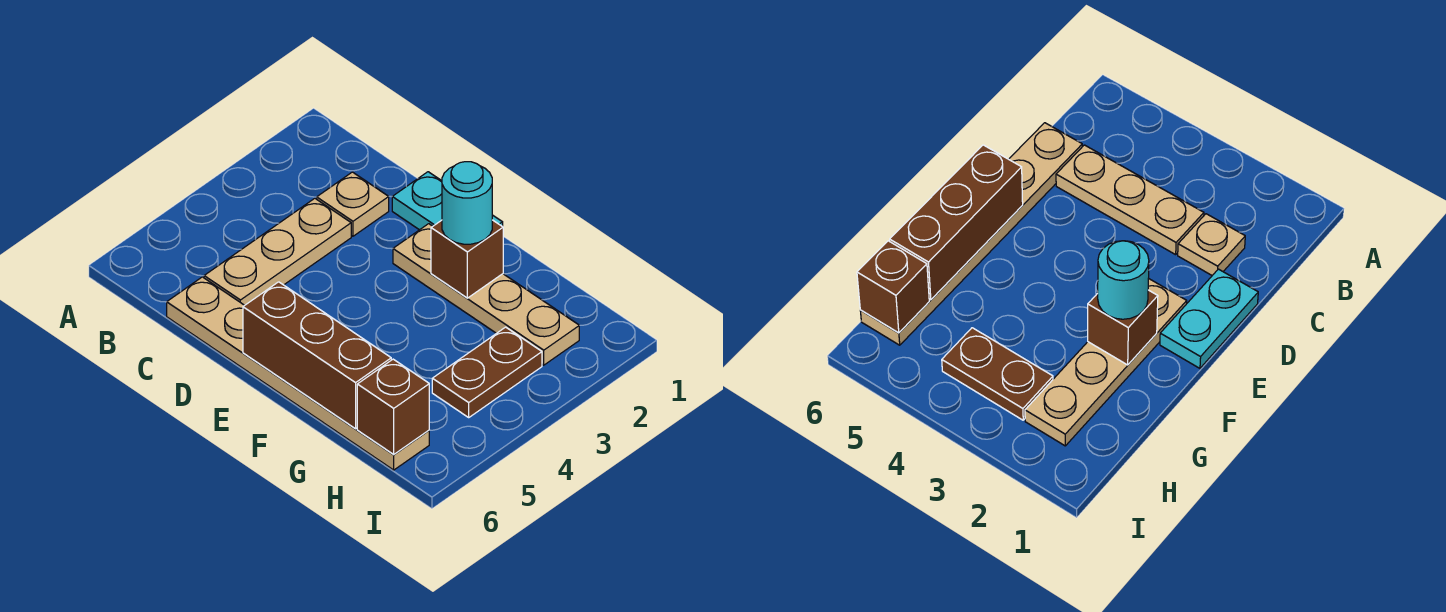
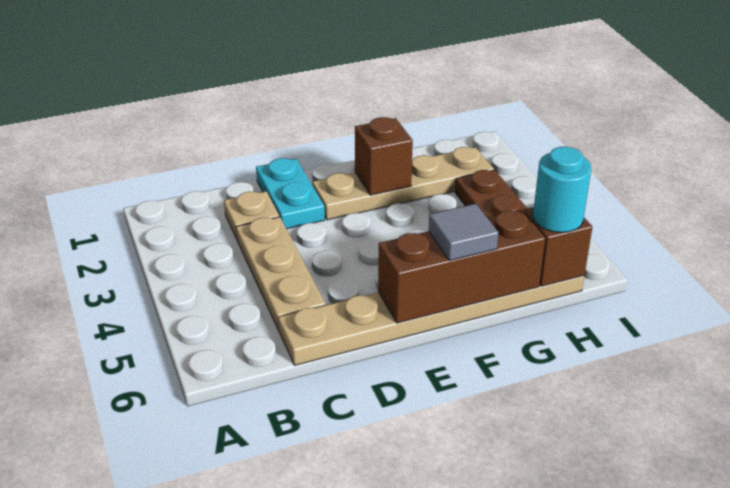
cyan 1x2 plate [392,172,503,230] -> cyan 1x2 plate turned to [256,158,325,229]
cyan 1x1 round brick [442,162,492,244] -> cyan 1x1 round brick moved to [533,147,591,232]
none -> grey 1x1 tile [429,204,499,261]

